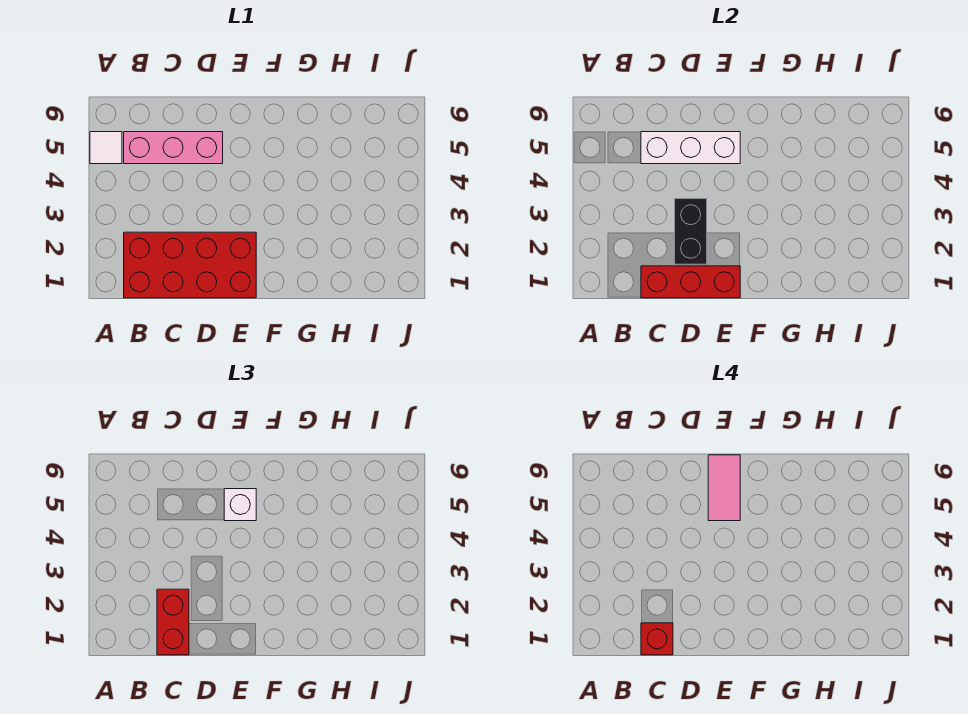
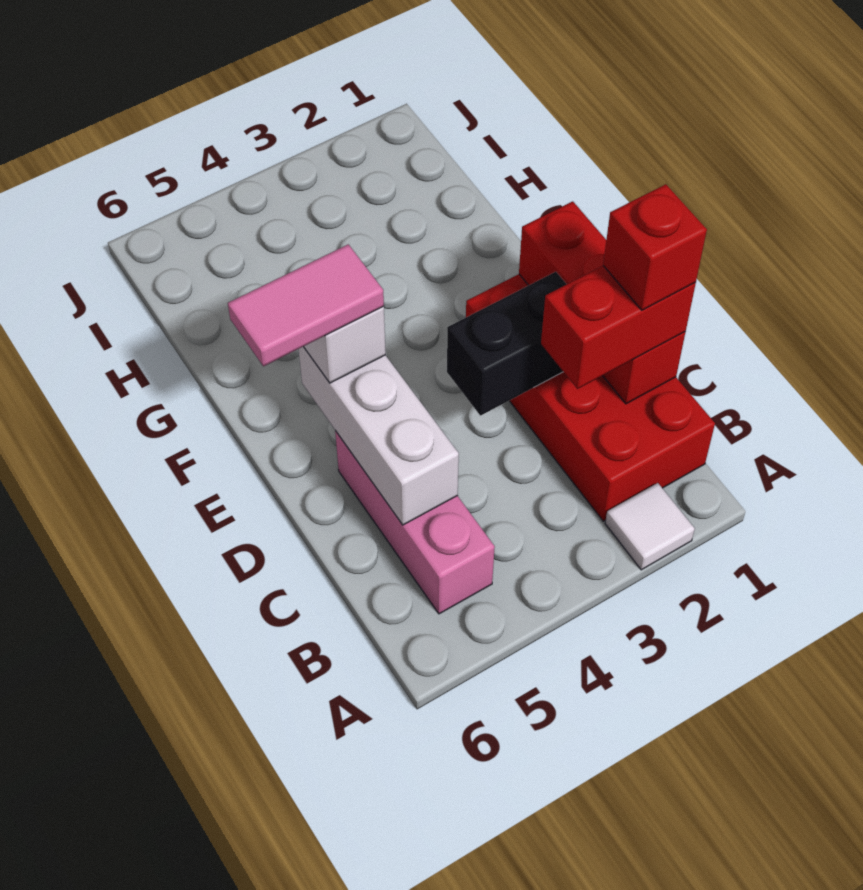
white 1x1 tile [90,132,122,164] -> white 1x1 tile moved to [605,483,695,570]

